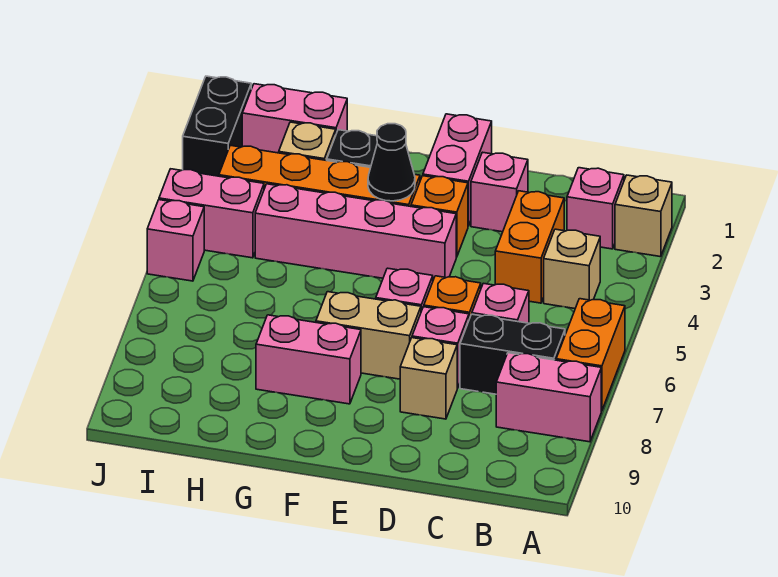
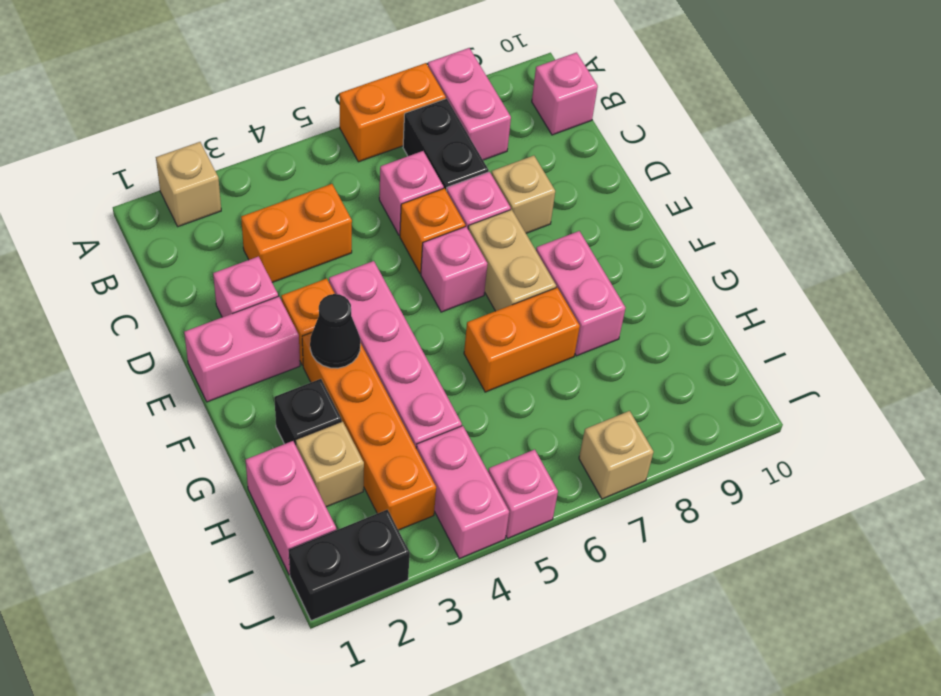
pink 1x1 brick [567,168,624,249] -> pink 1x1 brick moved to [532,53,598,135]
tan 1x1 brick [544,229,600,309] -> tan 1x1 brick moved to [579,411,653,499]
none -> orange 1x2 brick [464,288,580,392]

